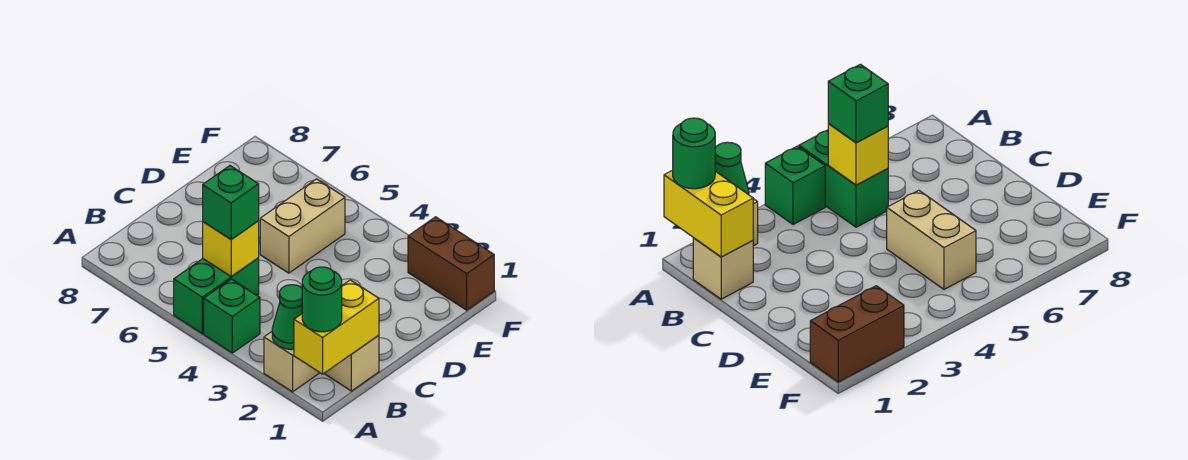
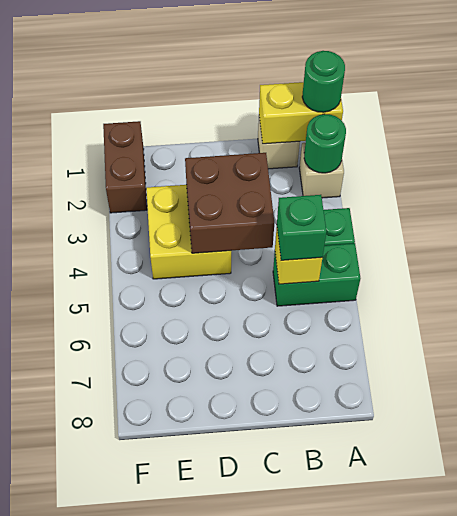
green 1x1 cone [272,285,302,349] -> green 1x1 round brick [304,114,346,173]
none -> brown 2x2 brick [185,153,274,253]
none -> yellow 2x2 brick [146,185,231,279]
tan 1x2 brick [260,179,345,273] -> none

